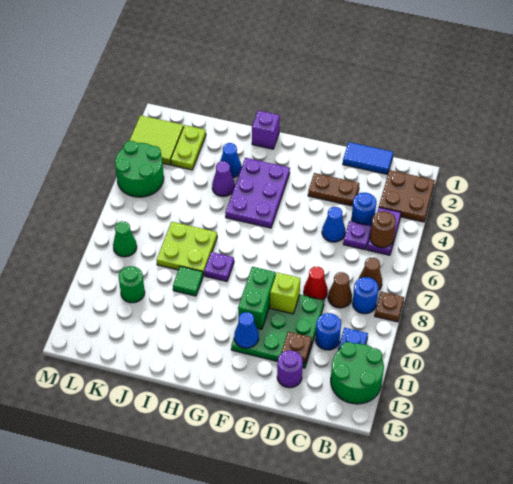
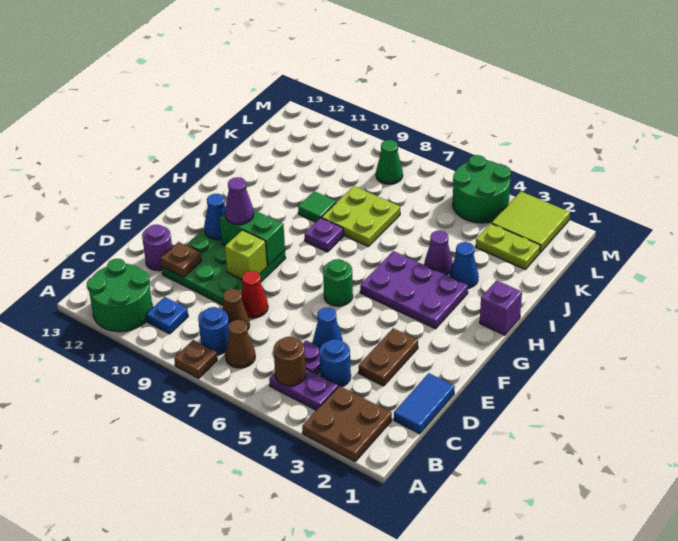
blue 1x1 round brick [315,313,341,350] -> none
none -> purple 1x1 cone [225,177,254,224]
green 1x1 round brick [119,266,145,303] -> green 1x1 round brick moved to [323,259,353,306]

